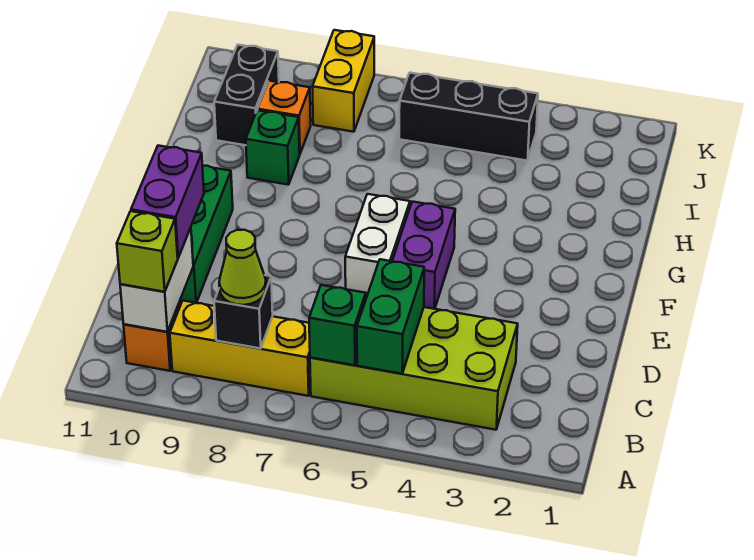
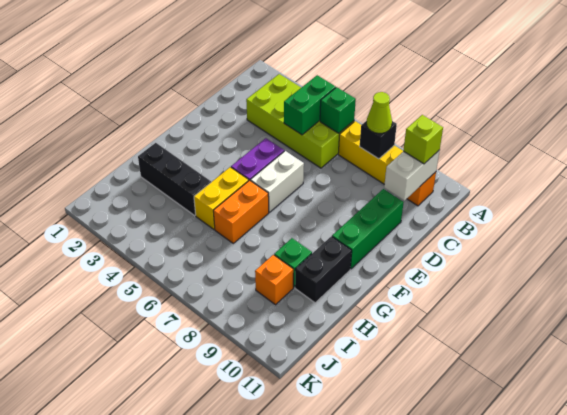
purple 1x2 brick [131,146,204,257] -> none
none -> orange 1x2 brick [213,180,269,243]
black 1x2 brick [214,45,279,145] -> black 1x2 brick moved to [295,236,352,303]
black 1x3 brick [399,73,538,161] -> black 1x3 brick moved to [138,143,211,216]
yellow 1x2 brick [312,30,374,132] -> yellow 1x2 brick moved to [194,167,249,229]

